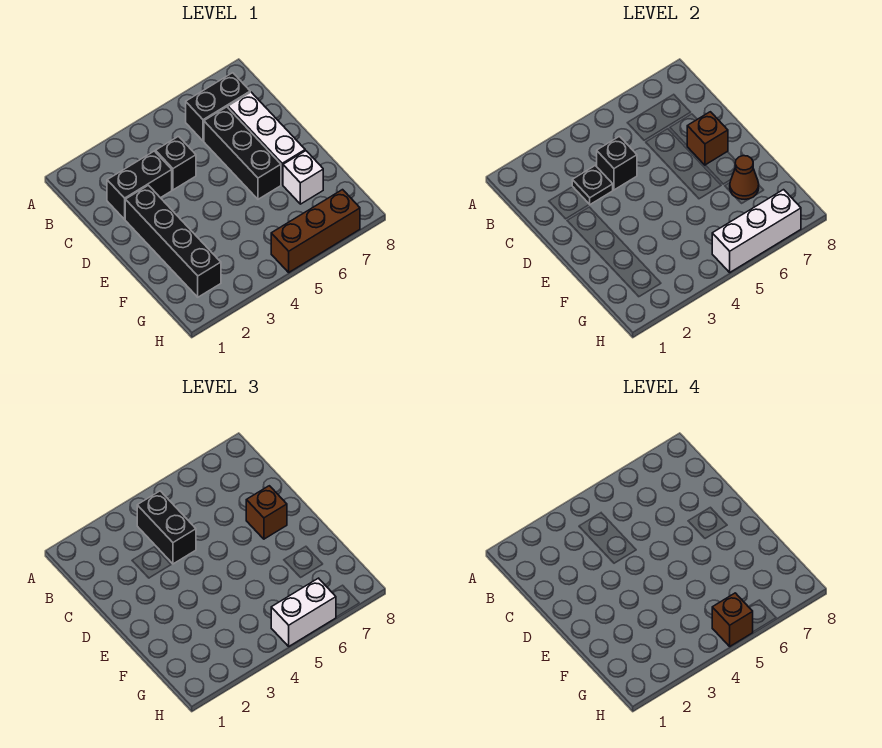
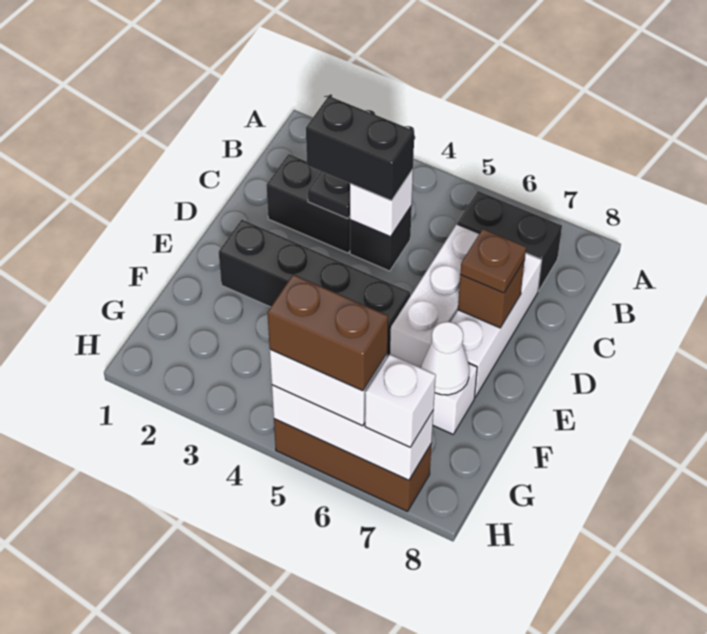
black 1x2 brick [137,491,196,564] -> black 1x2 brick turned to [306,96,414,201]
black 1x1 brick [597,136,637,190] -> white 1x1 brick [350,170,413,237]
black 1x3 brick [204,107,281,199] -> white 1x3 brick [390,224,479,368]
black 1x4 brick [125,185,221,297] -> black 1x4 brick turned to [219,220,410,357]
brown 1x1 brick [246,486,287,539] -> brown 1x1 plate [460,229,526,293]
brown 1x1 cone [730,156,759,199] -> white 1x1 cone [421,322,469,395]
brown 1x1 brick [712,593,753,646] -> brown 1x2 brick [267,274,388,391]
none -> white 1x1 brick [365,354,436,447]

